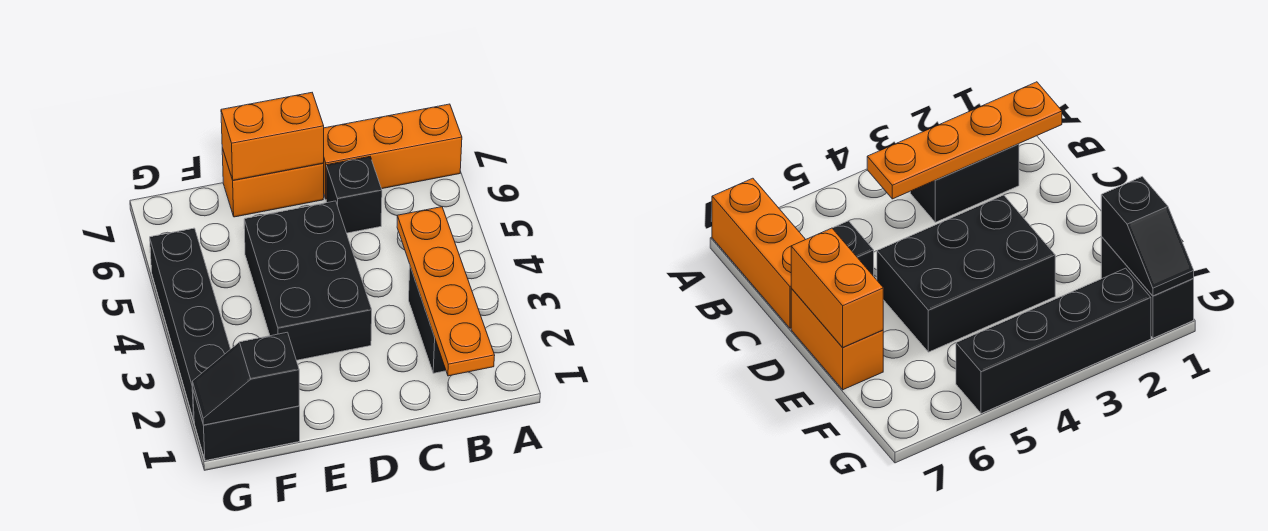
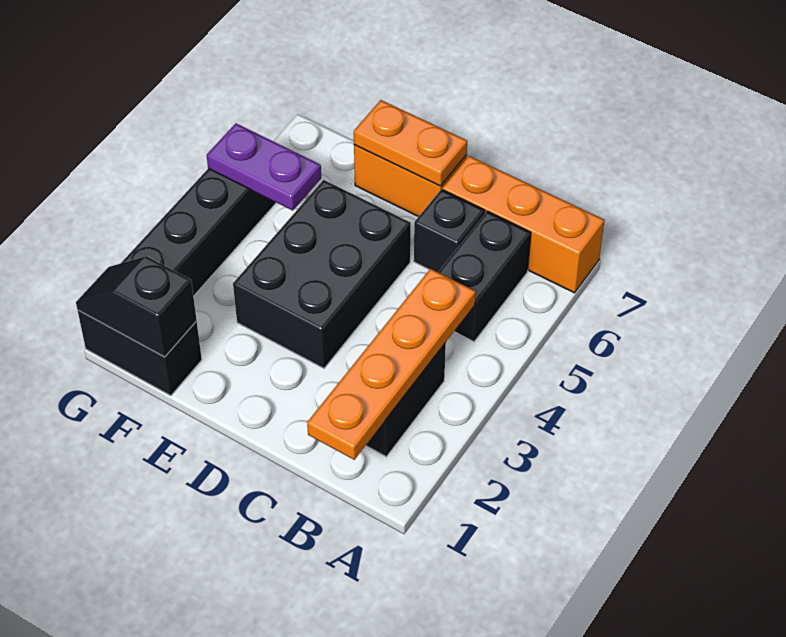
none -> black 1x2 brick [438,211,531,342]
orange 1x2 brick [221,93,324,180] -> orange 1x2 plate [354,100,467,186]
none -> purple 1x2 plate [207,124,321,211]

